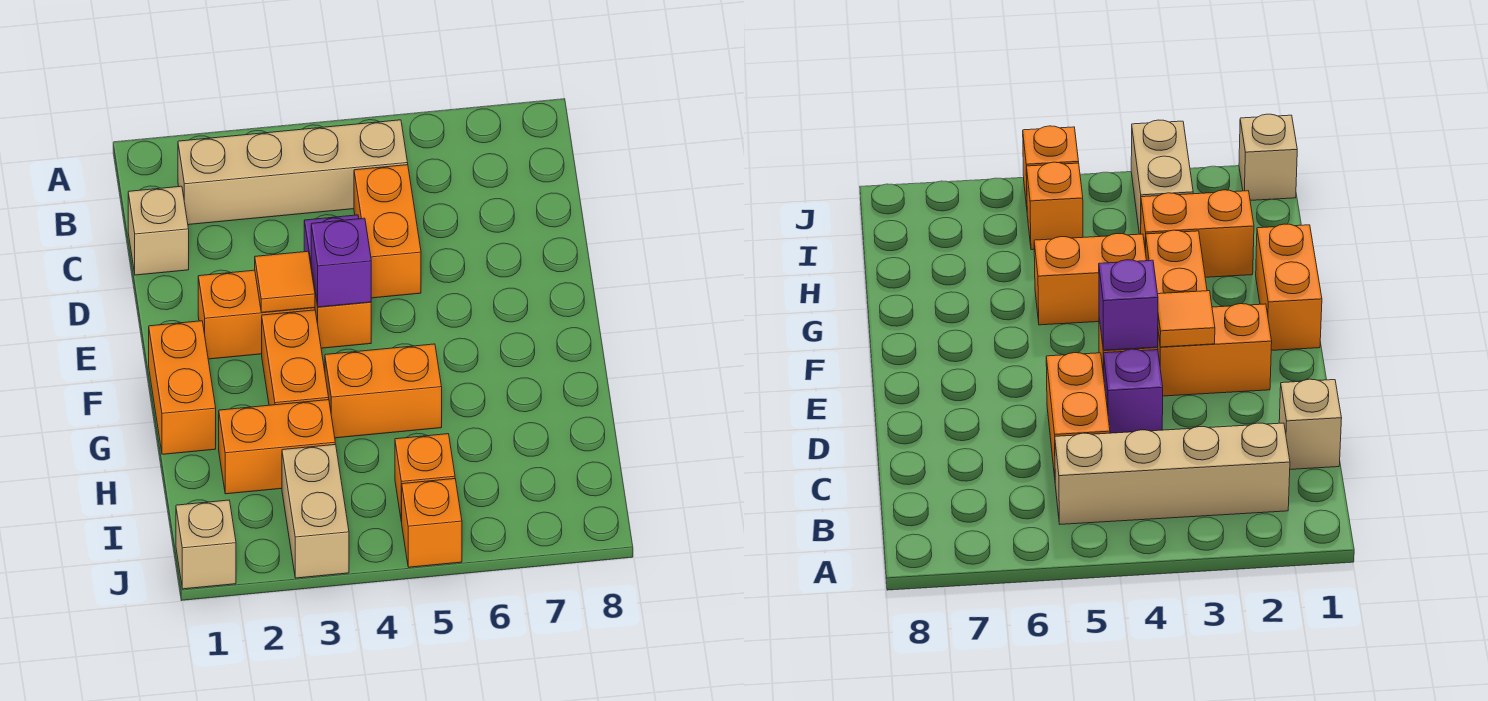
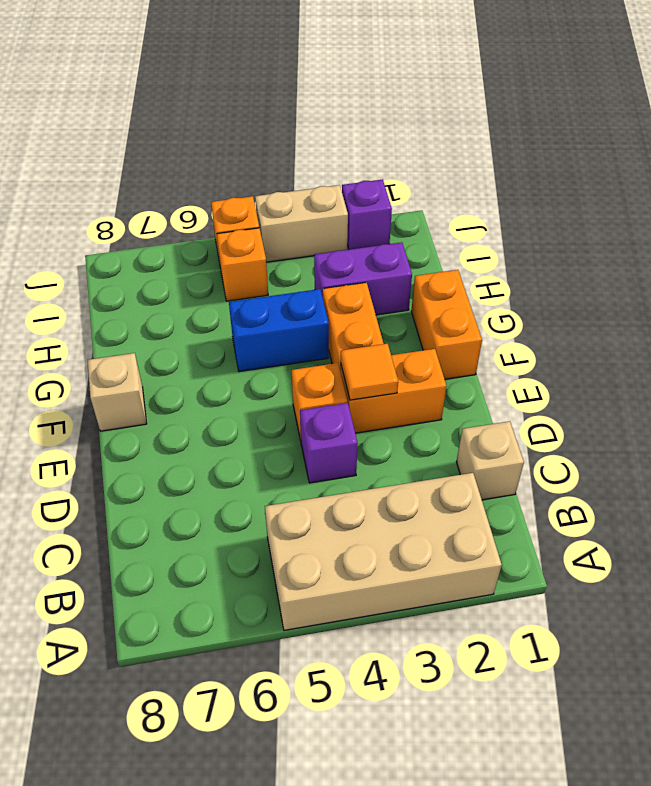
tan 1x4 brick [178,120,408,225] -> tan 2x4 brick [265,473,502,630]
orange 1x2 brick [354,165,421,298] -> none
purple 1x1 brick [311,218,371,307] -> purple 1x1 brick moved to [342,179,392,250]
orange 1x2 brick [325,344,442,438] -> blue 1x2 brick [229,289,329,372]
orange 1x2 brick [219,400,335,494] -> purple 1x2 brick [314,242,412,315]
tan 1x2 brick [282,445,349,578] -> tan 1x2 brick turned to [255,185,348,262]
tan 1x1 brick [176,500,236,589] -> tan 1x1 brick moved to [88,353,147,431]

